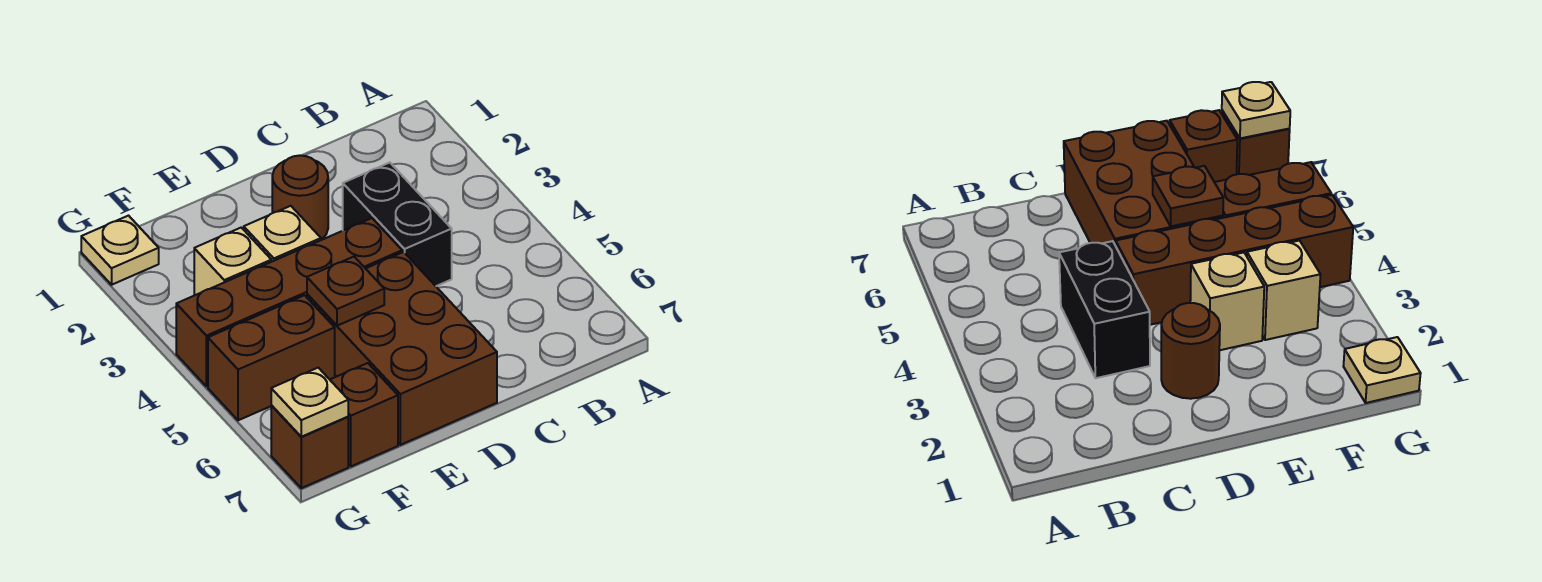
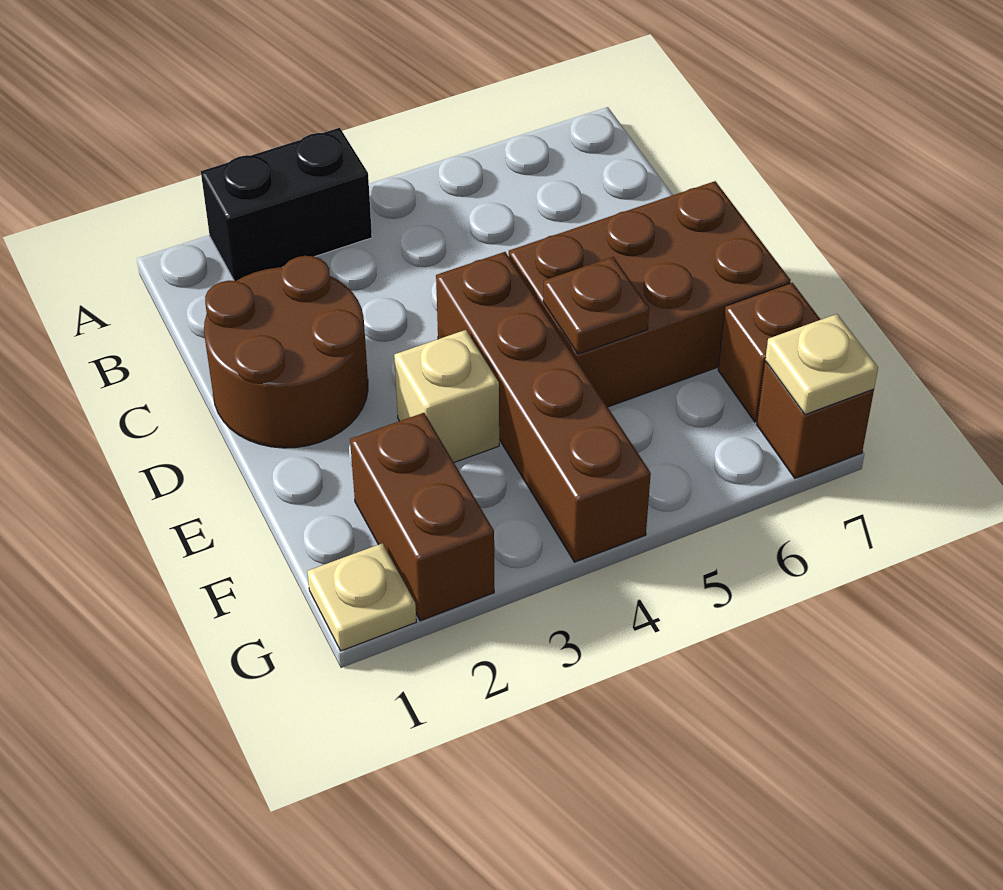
black 1x2 brick [343,163,452,286] -> black 1x2 brick moved to [201,128,372,281]
brown 1x1 round brick [272,155,328,240] -> brown 2x2 round brick [204,256,368,448]
tan 1x1 brick [194,228,271,295] -> none
brown 1x2 brick [208,295,335,420] -> brown 1x2 brick moved to [350,413,494,621]

